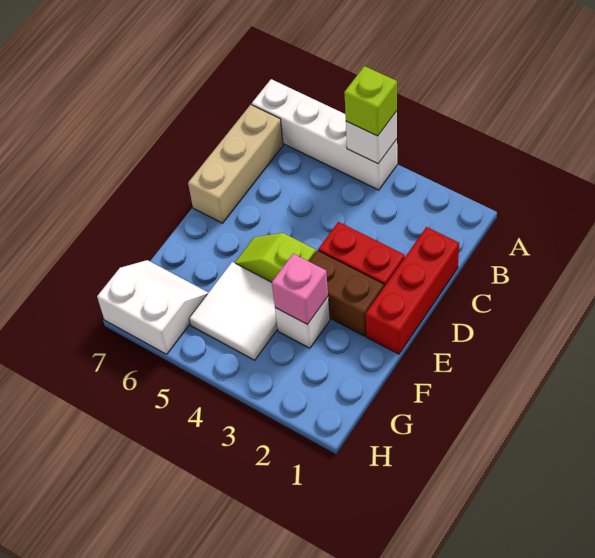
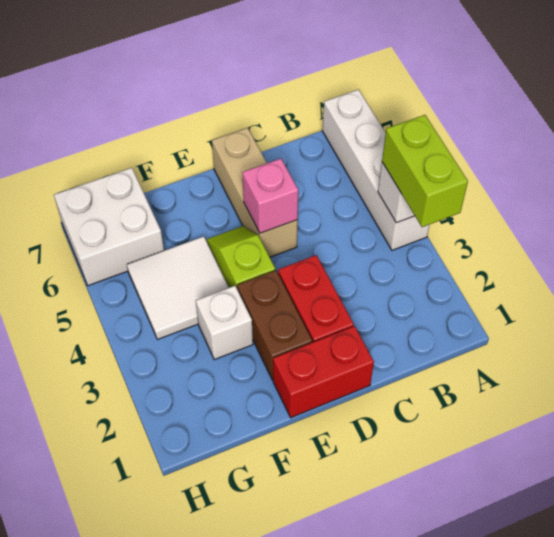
lime 1x1 brick [344,66,397,136] -> lime 1x2 brick [382,115,468,227]
tan 1x3 brick [188,105,283,223] -> tan 1x3 brick turned to [212,128,298,257]
red 1x3 brick [366,227,459,354] -> red 1x2 brick [273,326,374,418]
pink 1x1 brick [272,254,328,325] -> pink 1x1 brick moved to [242,159,298,233]
white 2x2 slope [97,260,209,354] -> white 2x2 brick [54,168,164,286]

